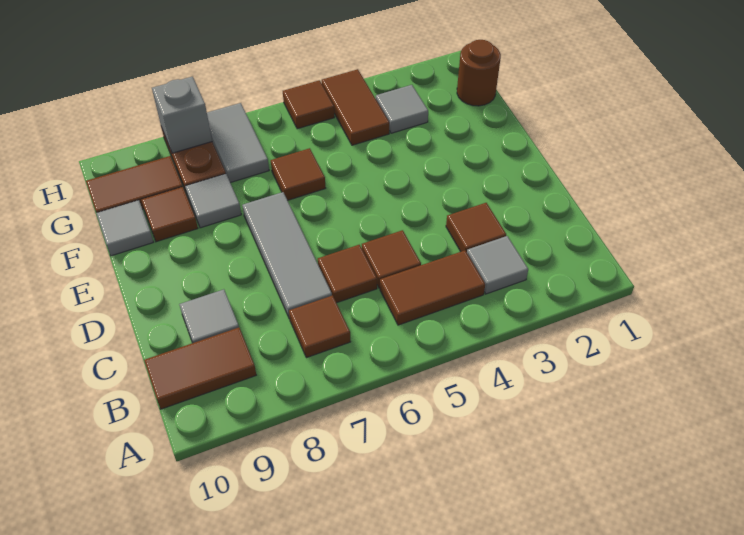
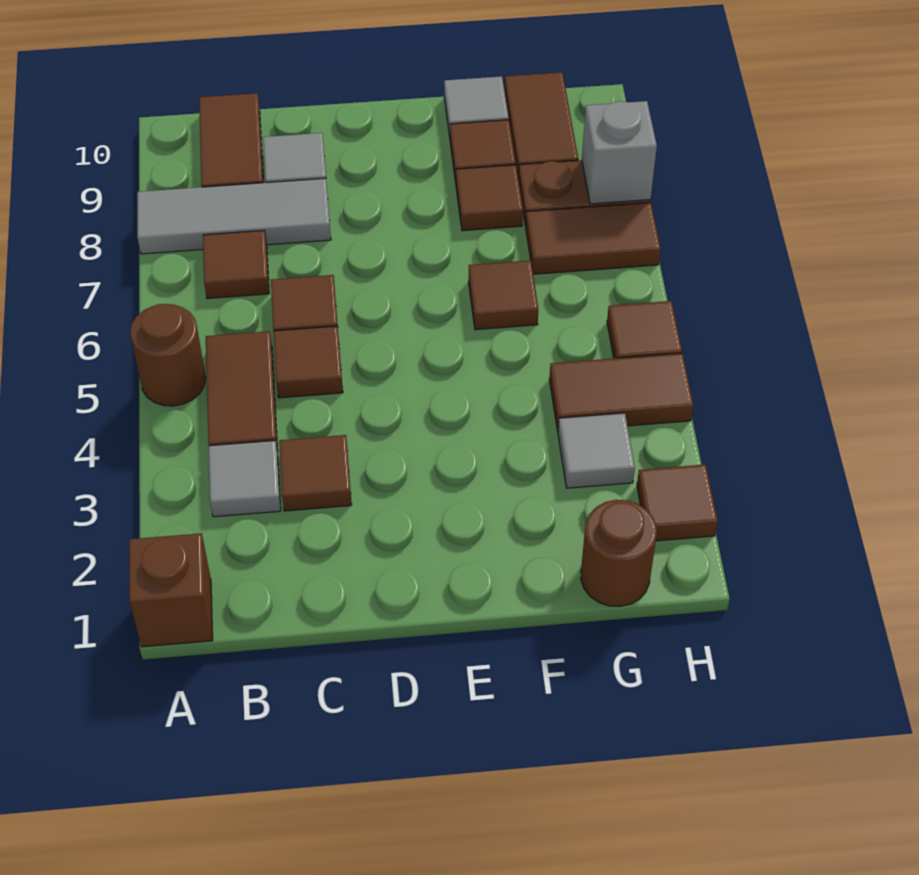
none -> brown 1x1 brick [129,533,213,647]
none -> brown 1x1 round brick [130,304,206,406]
grey 1x3 tile [242,192,332,319] -> grey 1x3 tile moved to [137,178,331,254]
grey 1x1 tile [185,174,241,228] -> brown 1x1 tile [456,165,523,231]
grey 1x2 tile [207,103,269,183] -> brown 1x2 tile [526,202,661,274]
none -> brown 1x1 tile [637,464,718,541]

